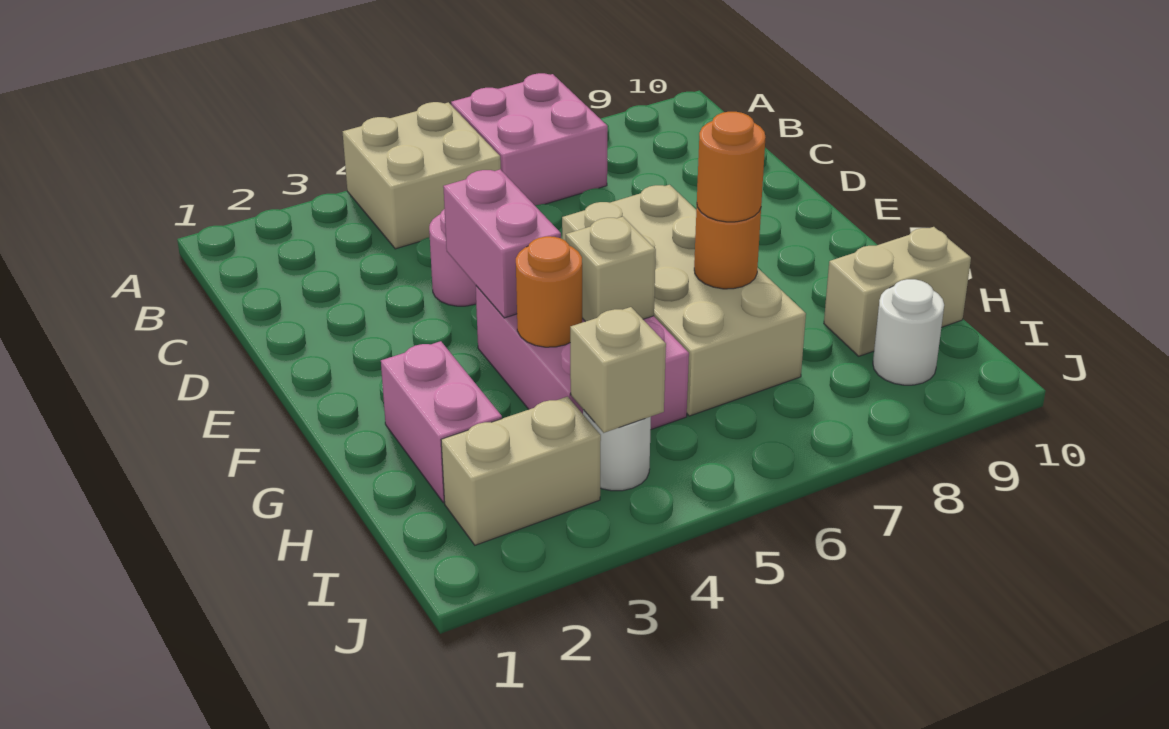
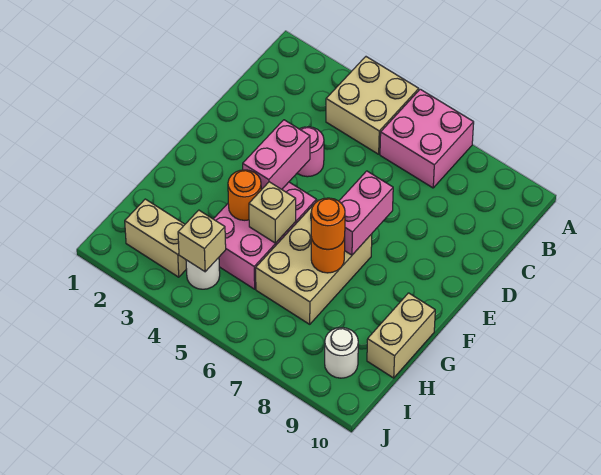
tan 2x4 brick [562,185,806,416] -> tan 2x3 brick [256,200,372,324]
pink 1x2 brick [381,341,502,503] -> pink 1x2 brick moved to [339,171,393,255]
tan 1x2 brick [824,227,971,356] -> tan 1x2 brick turned to [367,293,435,378]

